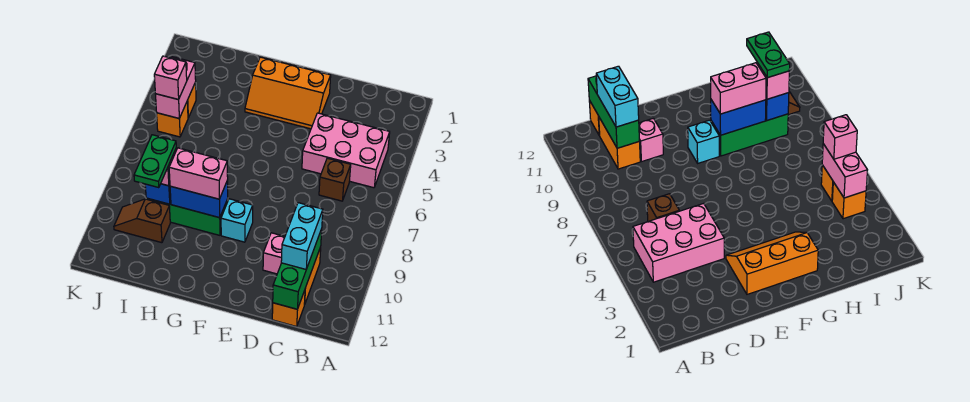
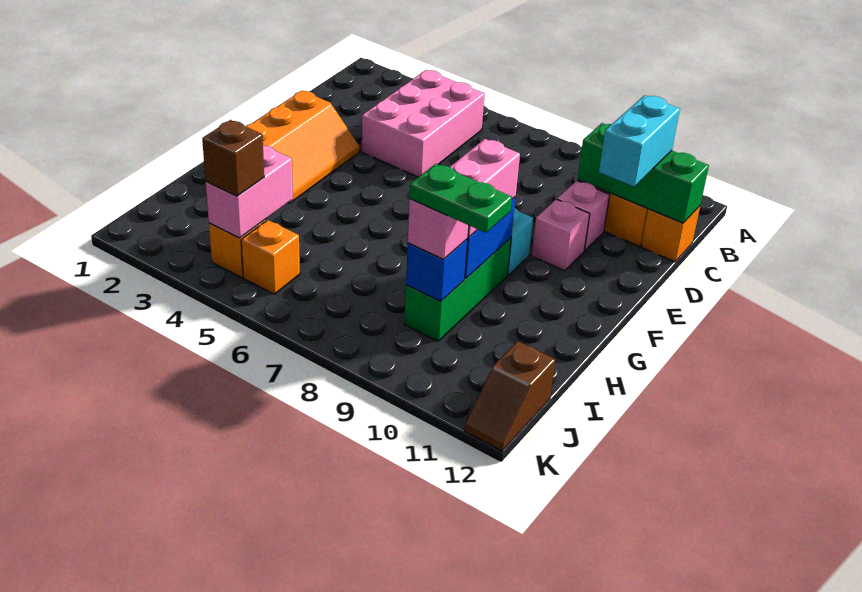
brown 1x1 brick [319,158,351,201] -> brown 1x1 brick moved to [202,120,264,196]
cyan 1x2 brick [281,203,323,269] -> cyan 1x2 brick turned to [599,95,680,187]
brown 1x2 slope [114,199,170,243] -> brown 1x2 slope moved to [464,341,555,451]
pink 1x2 brick [156,57,196,118] -> pink 1x2 brick turned to [206,146,293,238]
pink 1x1 brick [154,56,187,100] -> pink 1x1 brick moved to [532,199,590,271]

